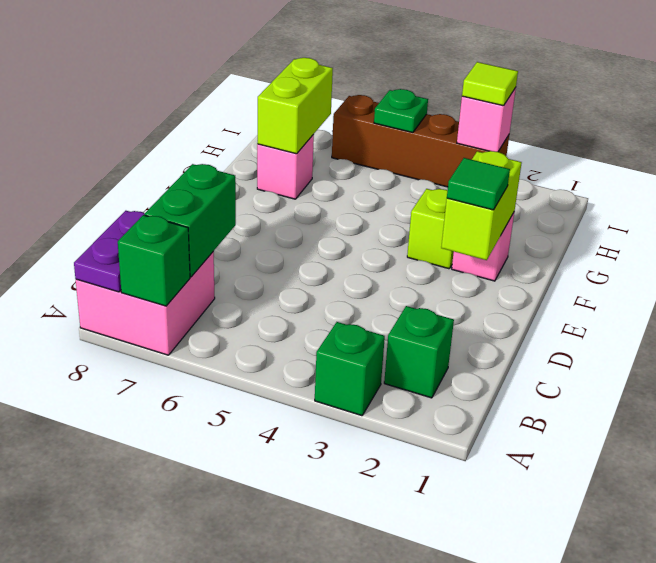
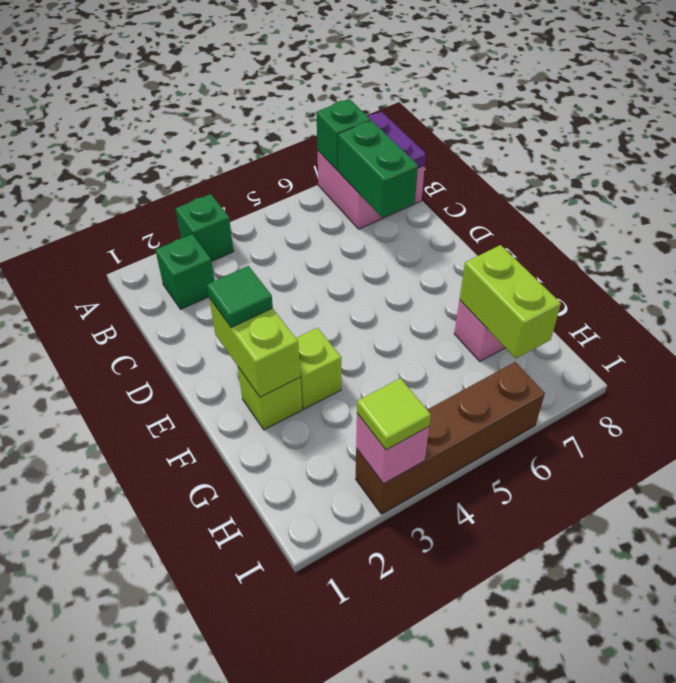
pink 1x1 brick [452,213,514,281] -> lime 1x1 brick [238,367,302,430]
green 1x1 plate [374,89,428,133] -> none

